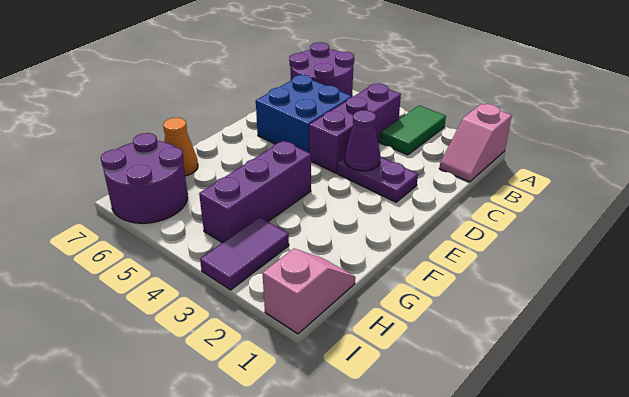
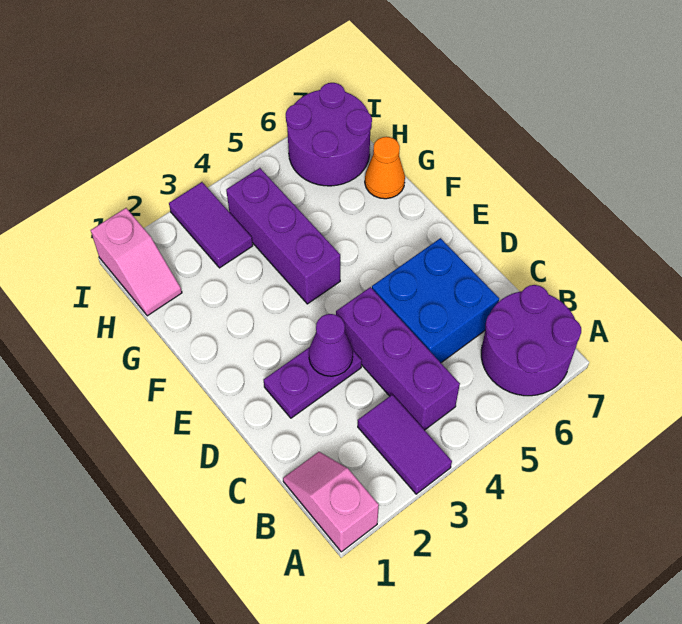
green 1x2 tile [381,105,446,155] -> purple 1x2 tile [358,394,452,494]

